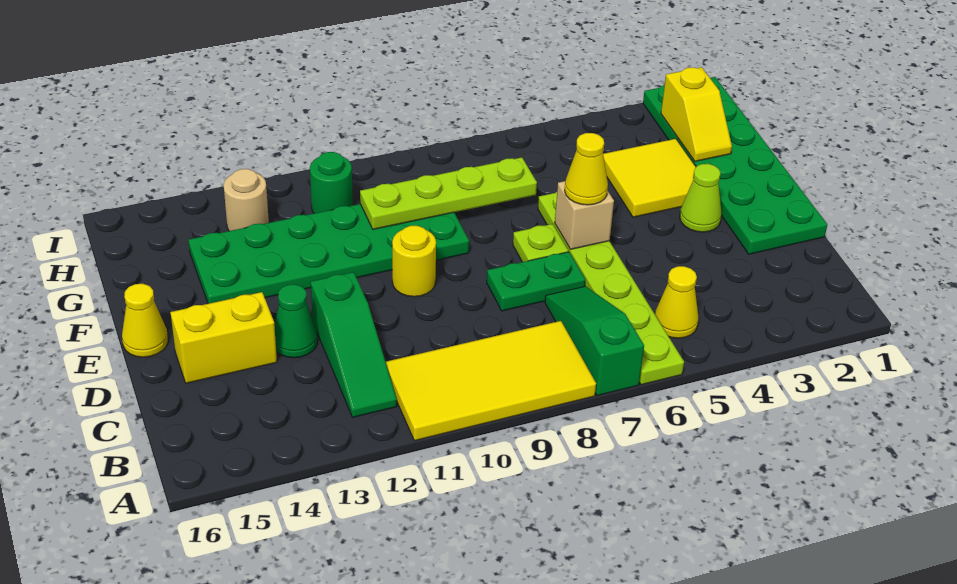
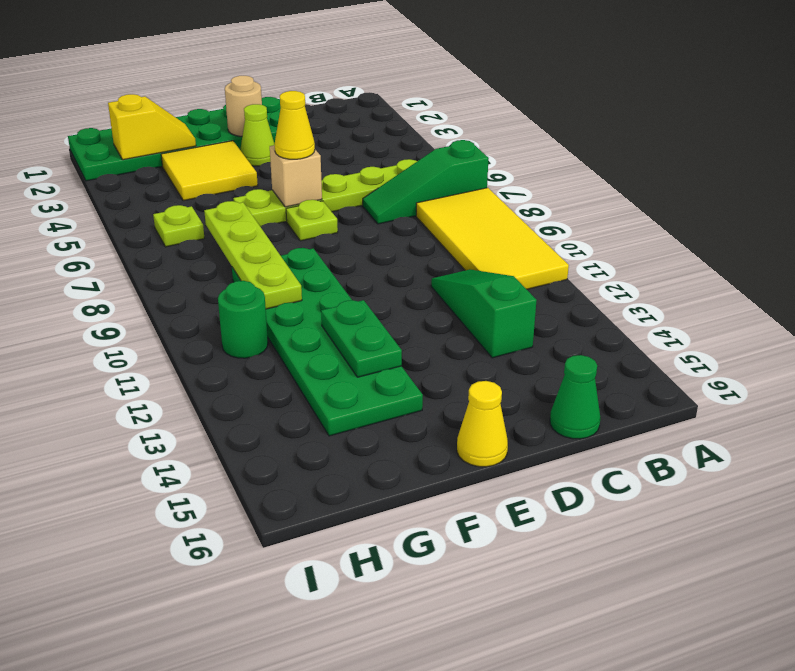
yellow 1x1 cone [655,266,698,338] -> none
green 1x3 slope [311,272,397,417] -> green 1x3 slope turned to [431,269,537,358]
green 1x2 plate [487,252,585,311] -> green 1x2 plate moved to [321,300,402,377]
green 1x1 cone [274,284,317,358] -> green 1x1 cone moved to [550,355,600,439]
yellow 1x2 brick [170,292,277,383] -> none
yellow 1x1 round brick [392,226,436,297] -> none
none -> lime 1x1 plate [153,205,204,247]
tan 1x1 round brick [224,169,269,231] -> tan 1x1 round brick moved to [225,76,262,136]

